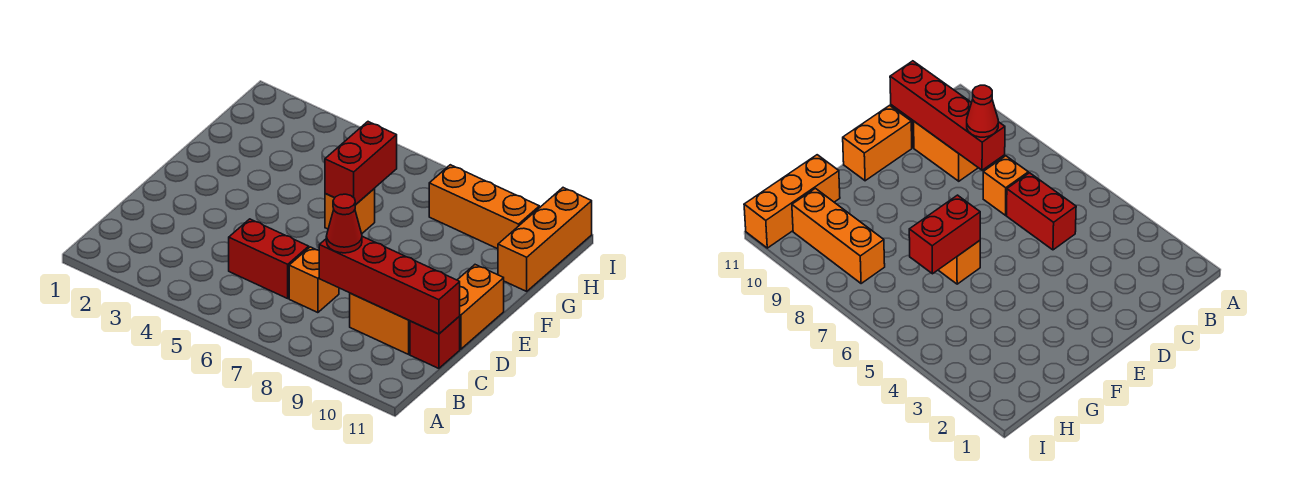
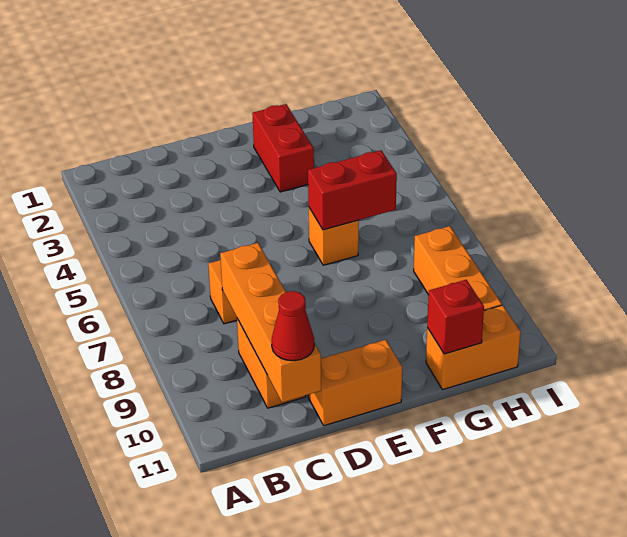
red 1x2 brick [229,219,309,298] -> red 1x2 brick moved to [252,104,314,192]
red 1x4 brick [319,236,460,334] -> orange 1x4 brick [220,243,321,402]
red 1x1 cone [326,194,362,253] -> red 1x1 cone moved to [272,291,314,361]
red 1x1 brick [410,316,460,368] -> red 1x1 brick moved to [427,280,484,354]
orange 1x3 brick [498,188,592,291] -> orange 1x2 brick [426,305,521,390]

